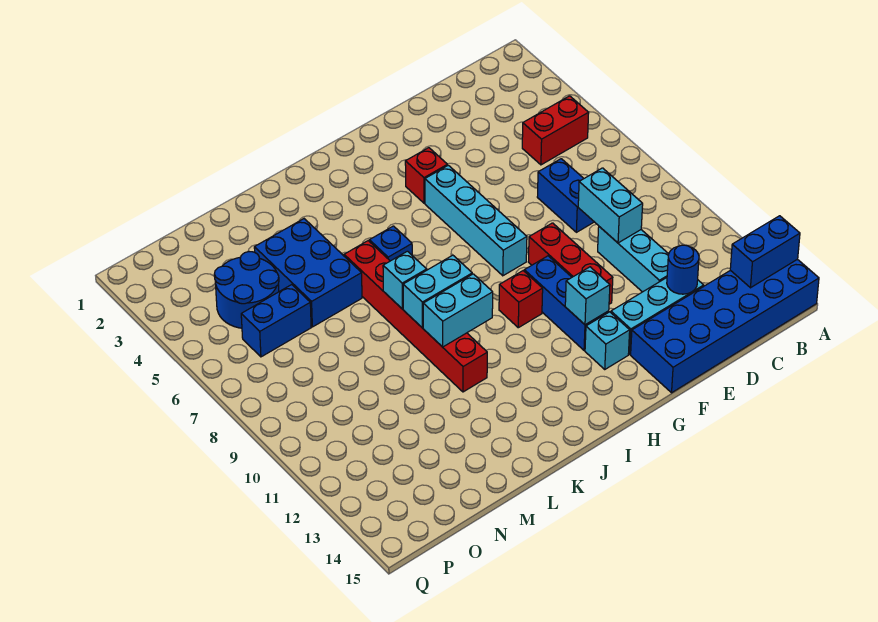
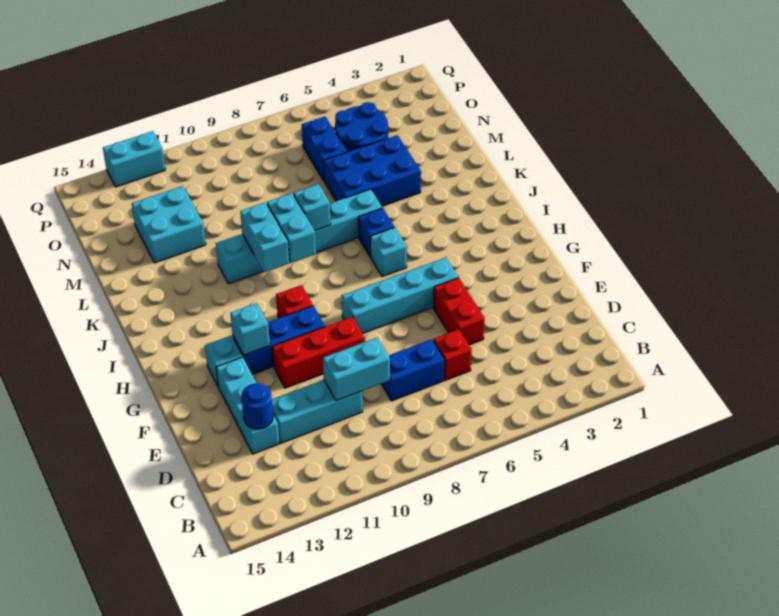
blue 2x6 brick [631,259,819,393] -> none
blue 1x2 brick [730,216,800,288] -> none
red 1x2 brick [522,96,589,165] -> red 1x2 brick moved to [433,278,485,345]
red 1x1 brick [405,148,447,203] -> red 1x1 brick moved to [433,329,472,380]
none -> cyan 1x1 brick [370,227,407,277]
red 1x6 brick [344,241,487,392] -> cyan 1x6 brick [216,189,382,284]
none -> cyan 2x2 brick [132,186,206,263]
none -> cyan 1x2 brick [103,131,165,187]

